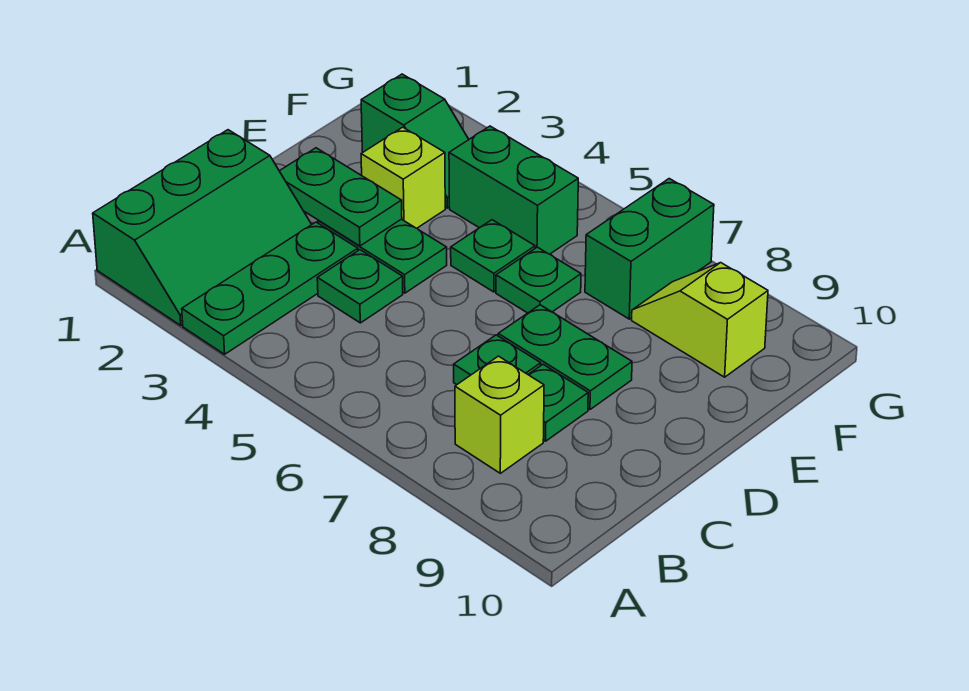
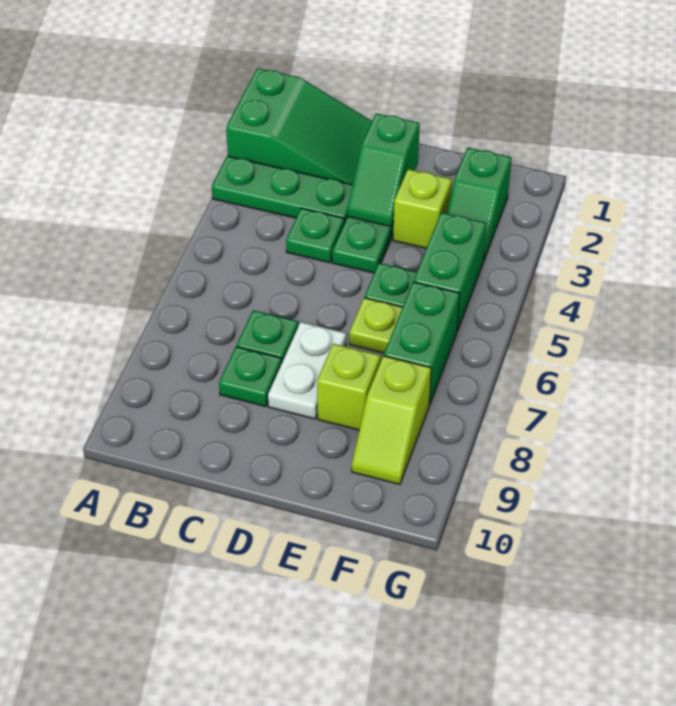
green 2x3 slope [93,130,312,325] -> green 2x3 slope turned to [226,68,372,184]
lime 1x1 brick [455,356,544,473] -> lime 1x1 brick moved to [317,344,381,430]
green 1x2 plate [280,148,402,246] -> green 1x2 slope [347,113,420,227]
green 1x2 plate [498,305,632,410] -> white 1x2 plate [268,322,346,419]
green 1x1 plate [496,247,581,313] -> lime 1x1 plate [349,298,403,353]
green 1x2 brick [585,179,714,319] -> green 1x2 brick turned to [384,282,460,405]
lime 1x2 slope [632,263,768,377] -> lime 1x2 slope turned to [352,356,431,484]

